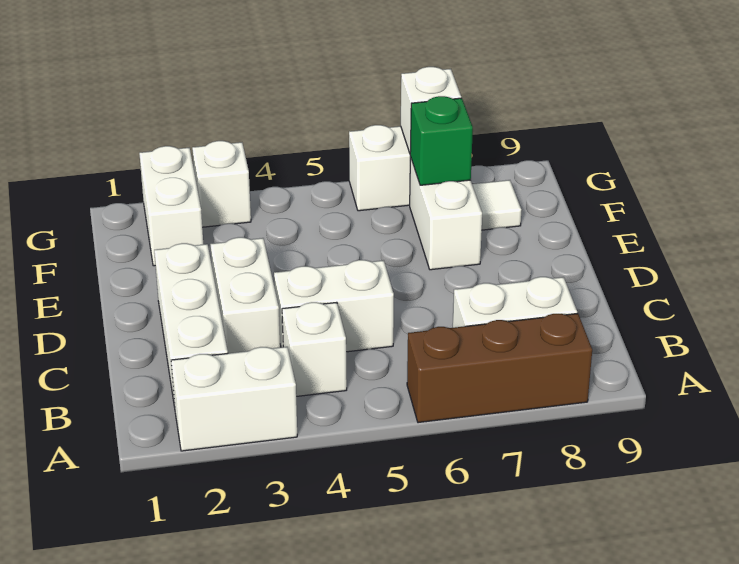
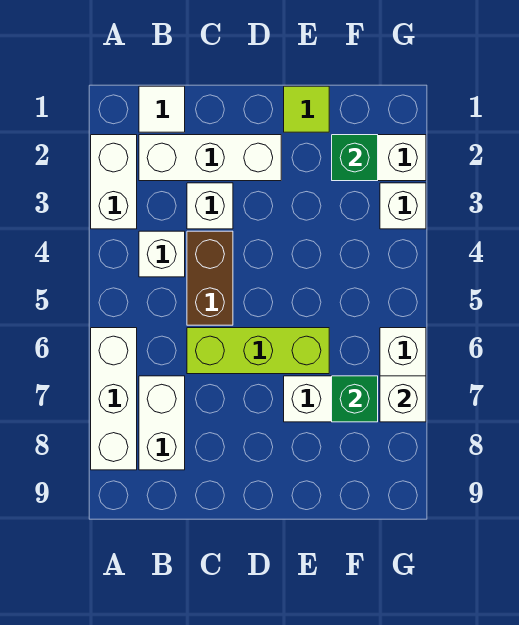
brown 1x3 brick [407,313,592,423] -> white 1x3 brick [91,328,137,470]
white 1x2 brick [210,237,280,353] -> white 1x1 brick [187,183,233,229]
white 1x2 brick [274,260,394,352] -> brown 1x2 brick [187,231,233,325]
none -> lime 1x3 brick [187,328,329,374]
none -> lime 1x1 tile [284,86,329,132]
none -> green 1x1 brick [332,135,378,181]
white 1x1 tile [472,180,521,230] -> white 1x1 tile moved to [139,86,185,132]

